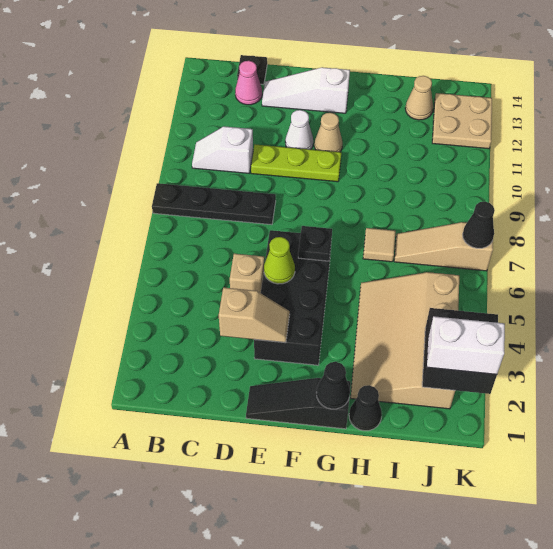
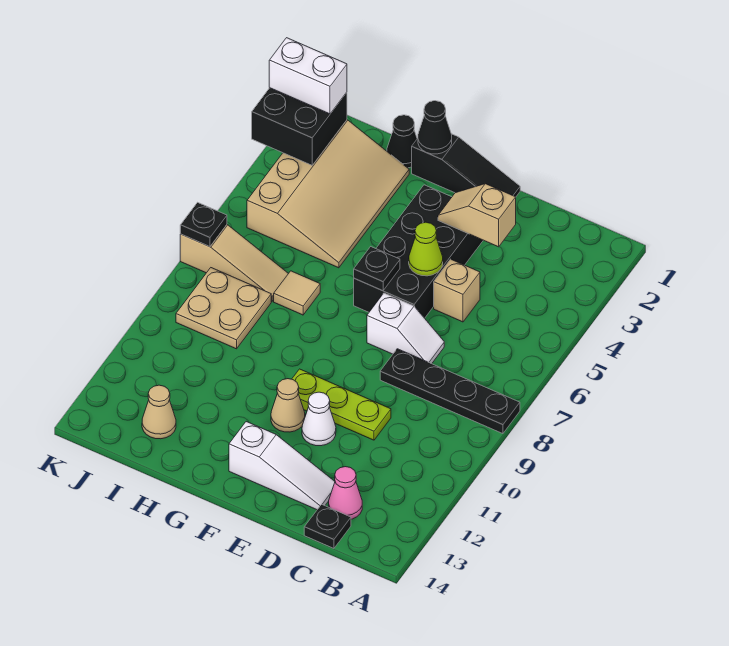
white 1x2 slope [192,126,253,173] -> white 1x2 slope moved to [367,293,444,364]
tan 2x2 plate [432,93,492,149] -> tan 2x2 plate moved to [176,268,271,349]
black 1x1 cone [463,202,495,248] -> black 1x1 plate [180,202,227,247]

